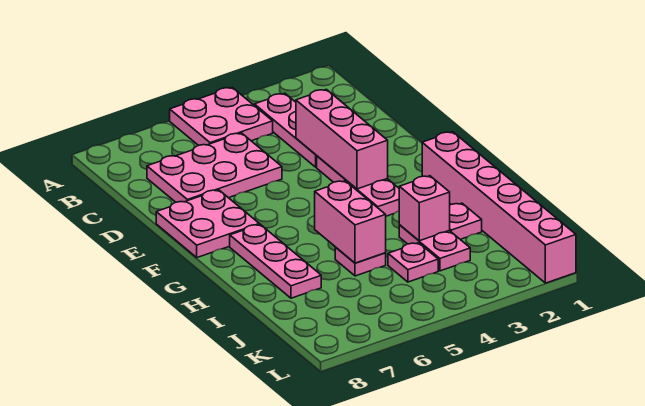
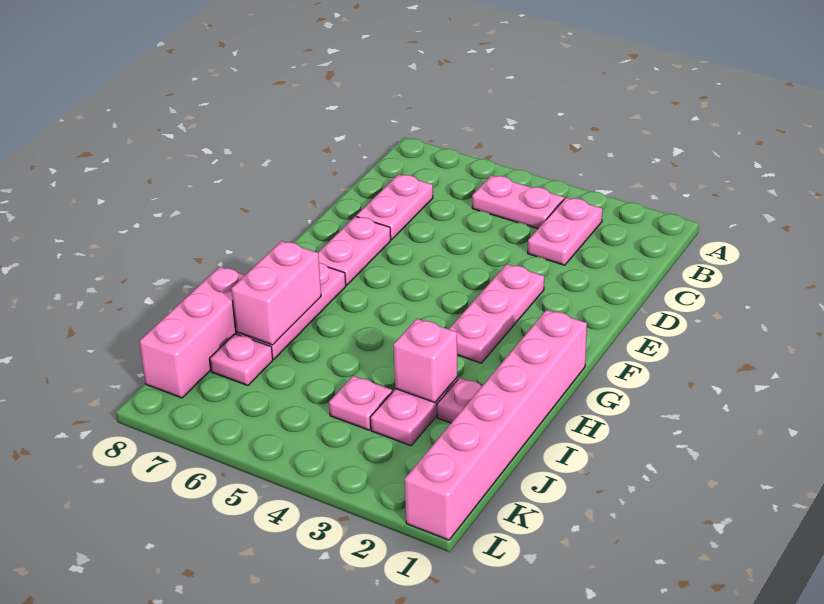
pink 2x2 plate [170,87,273,146] -> pink 1x2 plate [472,176,564,229]
pink 1x3 plate [254,93,317,167] -> pink 1x2 plate [528,198,602,265]
pink 2x3 plate [147,133,282,202] -> pink 1x2 plate [356,174,433,240]
pink 1x3 brick [296,89,388,189] -> pink 1x3 brick moved to [139,267,245,398]
pink 2x2 plate [156,190,259,258] -> pink 1x2 plate [318,216,391,285]
pink 1x2 brick [315,181,386,263] -> pink 1x2 brick moved to [231,241,321,345]
pink 1x1 plate [335,247,386,276] -> pink 1x1 plate moved to [210,334,273,386]

